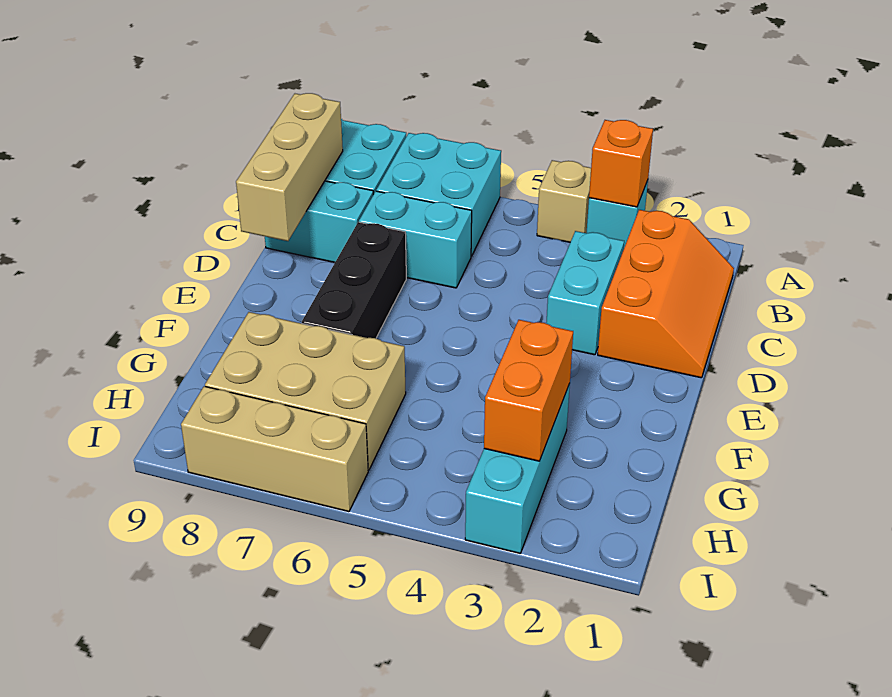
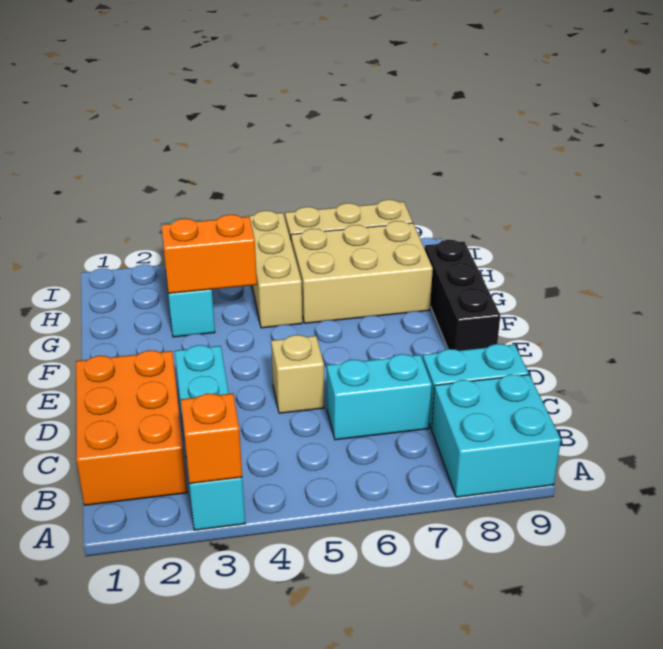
tan 1x1 brick [537,160,591,242] -> tan 1x1 brick moved to [271,335,324,413]
cyan 2x2 brick [376,133,501,256] -> none
orange 2x3 slope [598,210,734,378] -> orange 2x3 brick [76,350,187,505]
tan 1x3 brick [236,93,343,241] -> tan 1x3 brick moved to [244,211,302,328]
black 1x3 brick [302,222,406,338] -> black 1x3 brick moved to [425,240,500,351]
orange 1x2 brick [484,320,573,461] -> orange 1x2 brick turned to [161,215,257,294]

